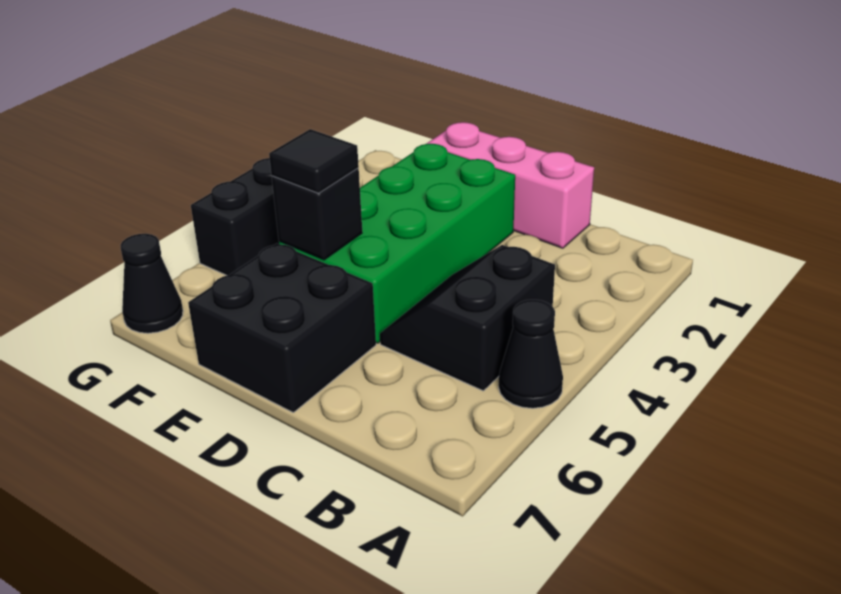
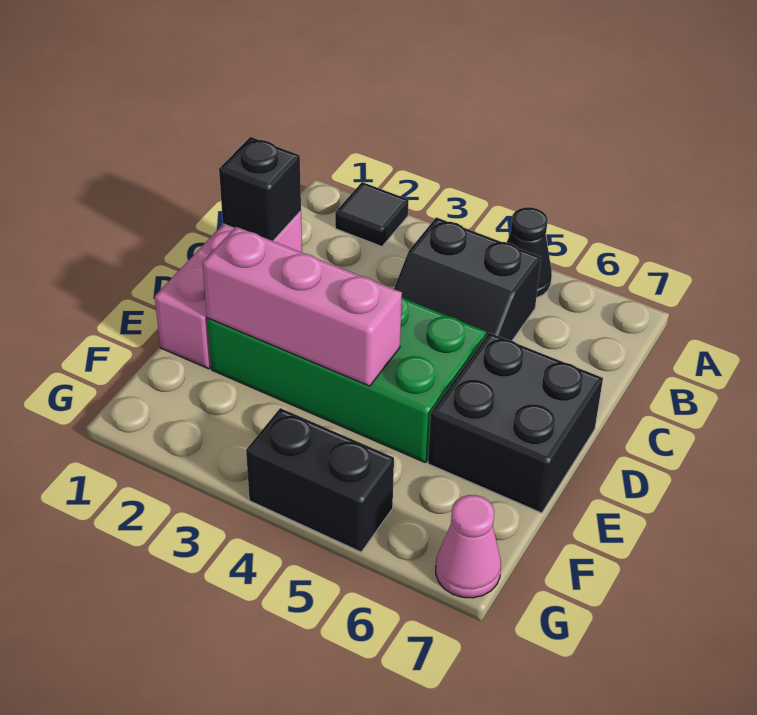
none -> pink 1x3 brick [202,227,402,386]
black 1x1 brick [272,168,362,260] -> black 1x1 brick moved to [219,137,301,241]
black 1x1 tile [269,129,359,193] -> black 1x1 tile moved to [335,182,409,247]
black 1x1 cone [121,234,183,333] -> pink 1x1 cone [436,495,501,598]

